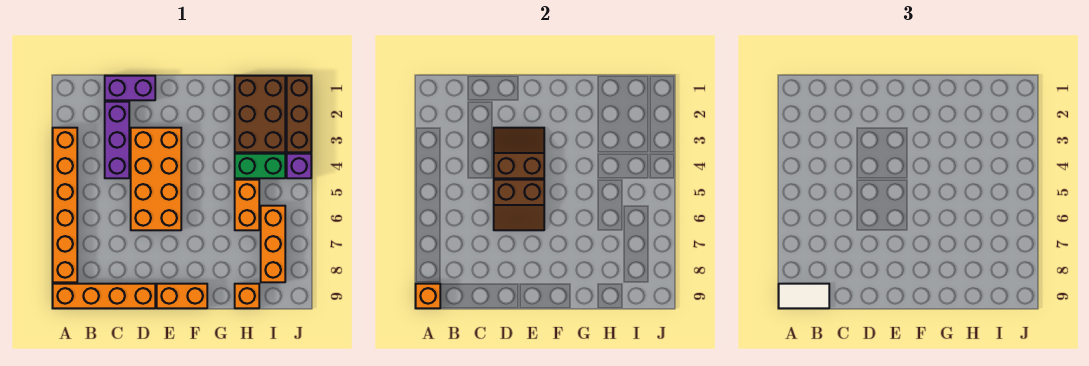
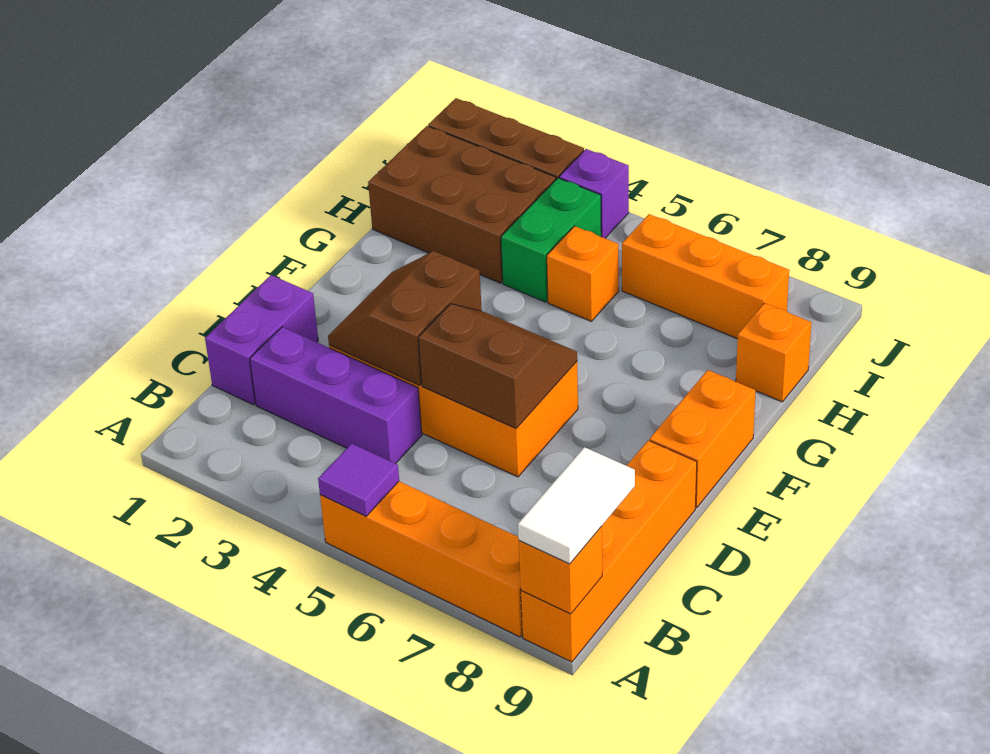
orange 1x6 brick [53,128,77,282] -> orange 1x4 brick [320,481,523,637]
none -> purple 1x1 tile [318,443,399,516]
brown 2x2 slope [494,180,544,230] -> brown 2x2 slope turned to [418,304,577,428]
orange 1x2 brick [235,180,259,230] -> orange 1x1 brick [547,226,619,321]

